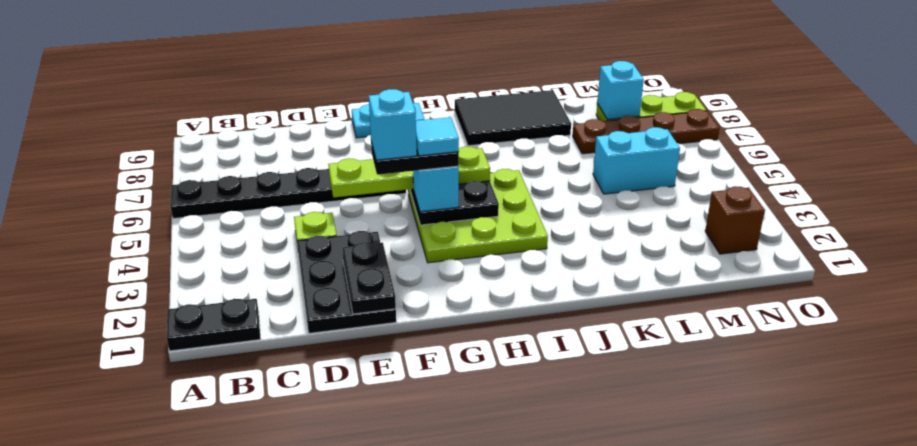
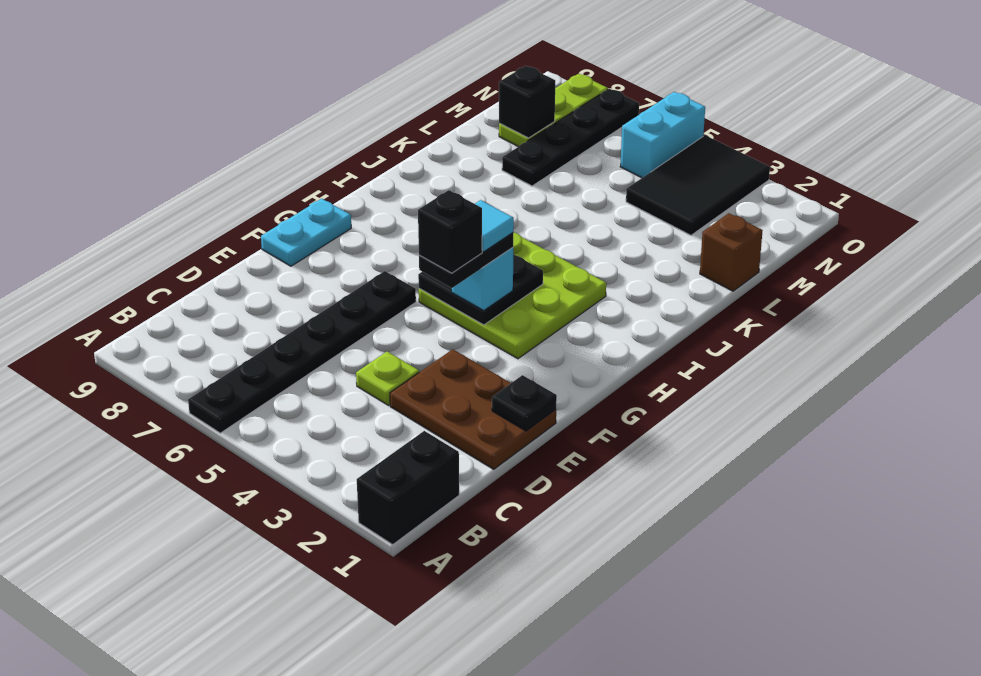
black 1x2 plate [167,299,261,351] -> black 1x2 brick [357,431,459,544]
black 2x3 plate [297,231,396,333] -> brown 2x3 plate [390,349,556,469]
black 1x2 plate [342,242,396,314] -> black 1x1 plate [492,375,557,431]
lime 1x4 plate [328,146,490,198] -> none
cyan 1x1 brick [369,89,417,160] -> black 1x1 brick [418,190,482,273]
black 2x3 tile [455,90,571,146] -> black 2x3 tile moved to [626,135,770,235]
cyan 1x2 brick [593,127,680,194] -> cyan 1x2 brick moved to [620,92,705,178]
brown 1x4 plate [573,109,720,154] -> black 1x4 plate [502,89,639,186]
cyan 1x1 brick [597,61,644,119] -> black 1x1 brick [499,66,555,138]
brown 1x1 brick [705,186,765,254] -> brown 1x1 brick moved to [700,213,763,291]

